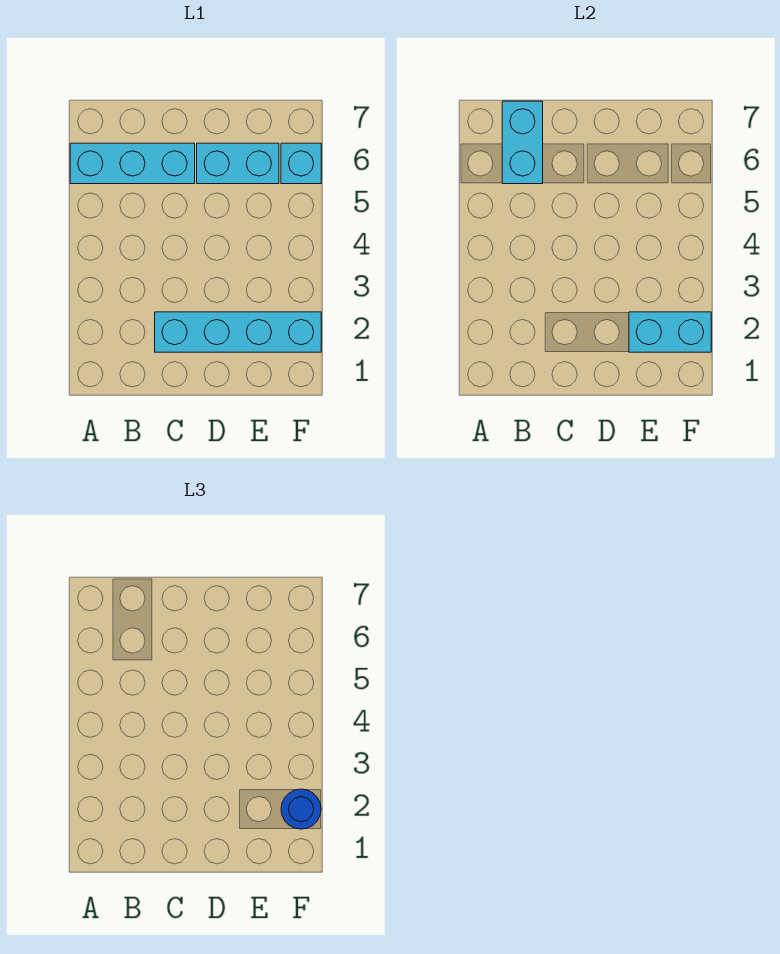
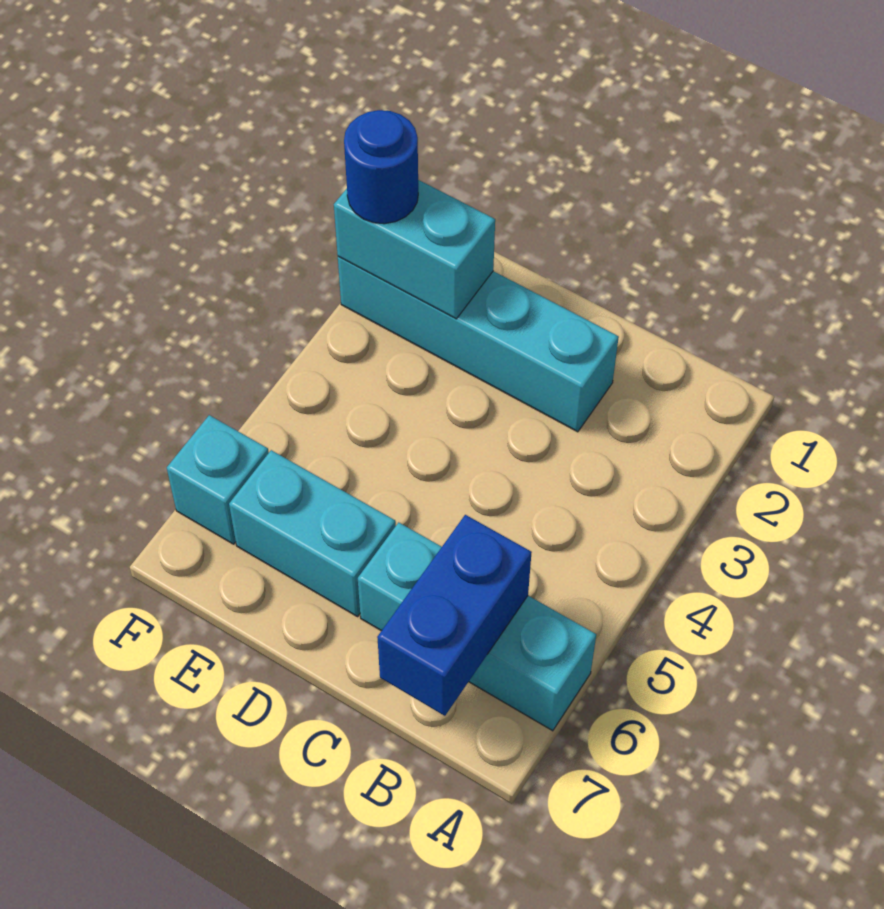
cyan 1x2 brick [502,101,543,184] -> blue 1x2 brick [377,515,532,716]

